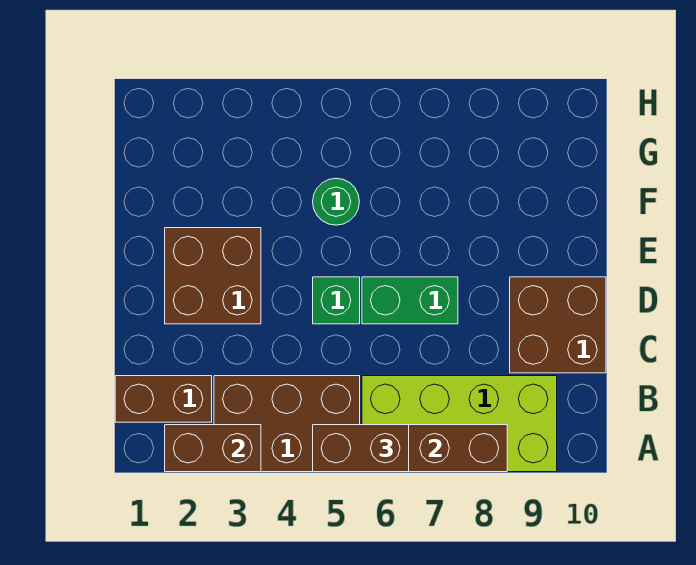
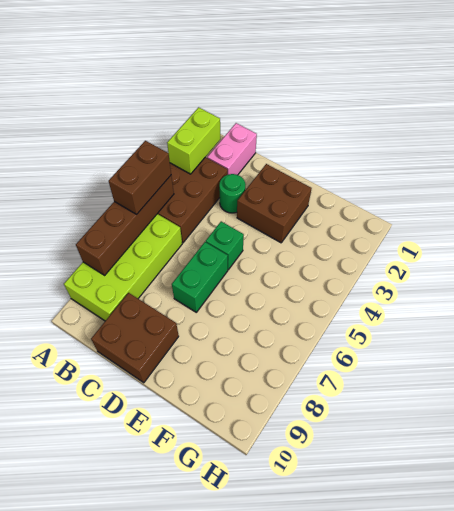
brown 1x2 brick [165,425,261,472] -> lime 1x2 brick [167,107,220,174]
brown 1x2 brick [115,376,212,422] -> pink 1x2 brick [207,123,257,175]
green 1x1 round brick [313,178,359,225] -> green 1x1 round brick moved to [219,174,245,213]

